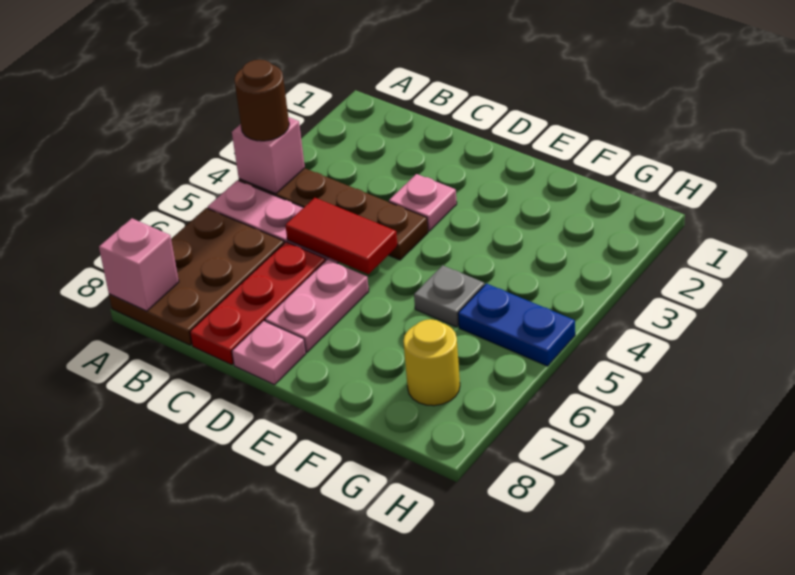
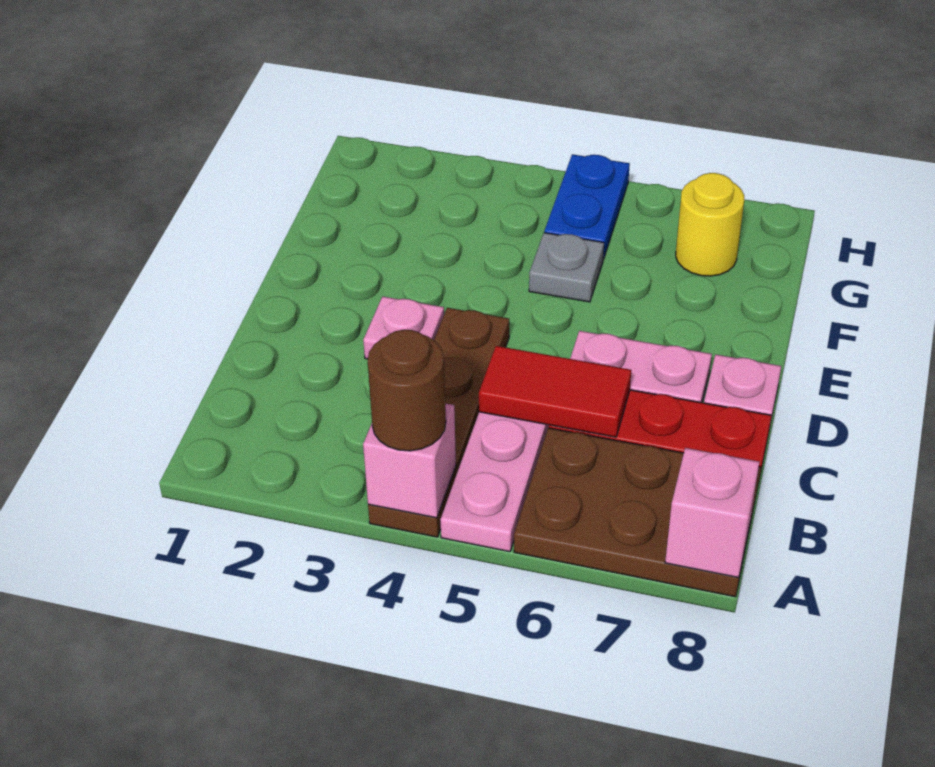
red 1x2 tile [285,198,397,274] -> red 1x2 tile turned to [479,346,631,437]

